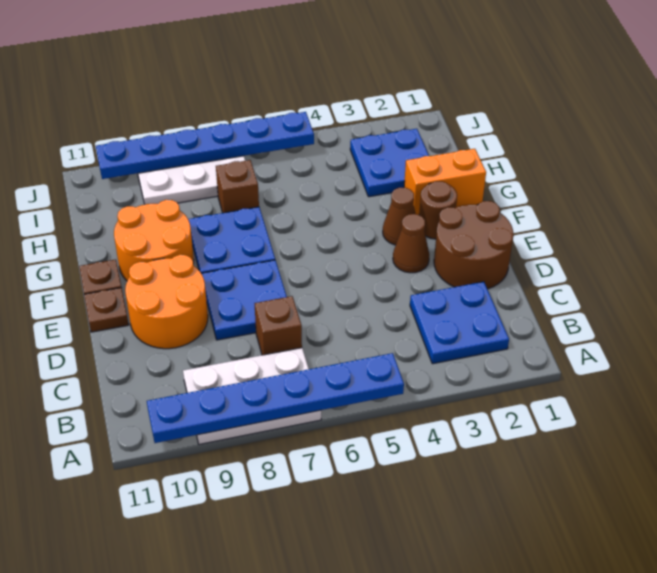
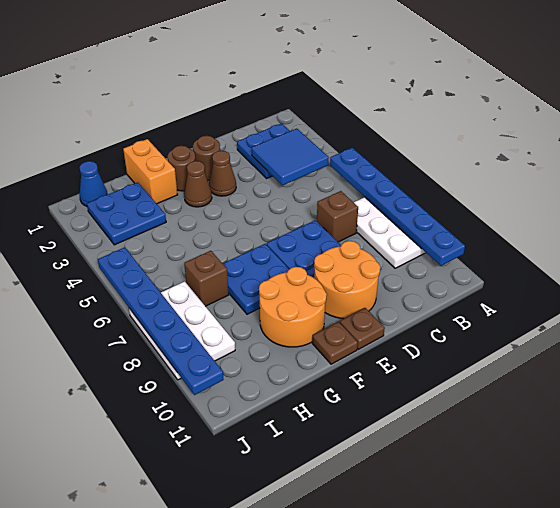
none -> blue 2x2 tile [252,129,329,185]
brown 2x2 round brick [434,201,513,289] -> brown 1x1 round brick [193,136,220,180]
none -> blue 1x1 cone [79,161,108,206]

